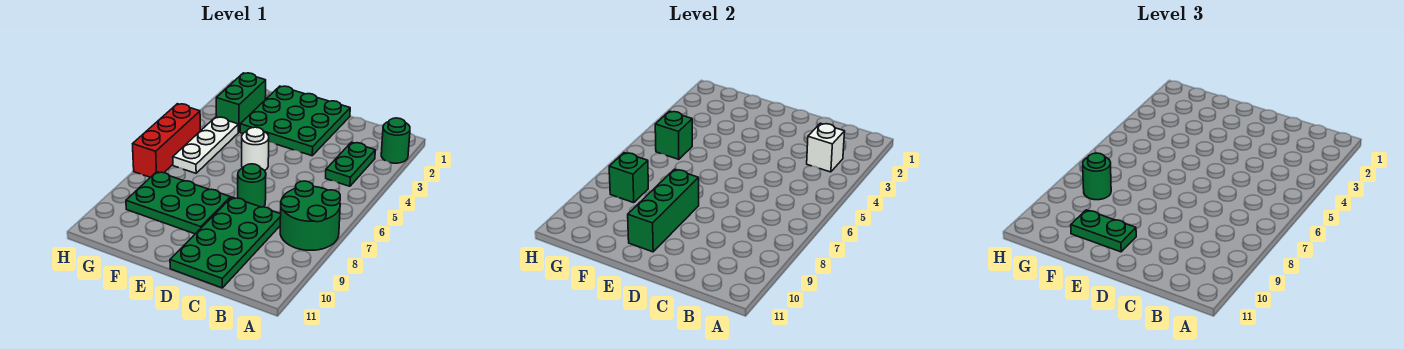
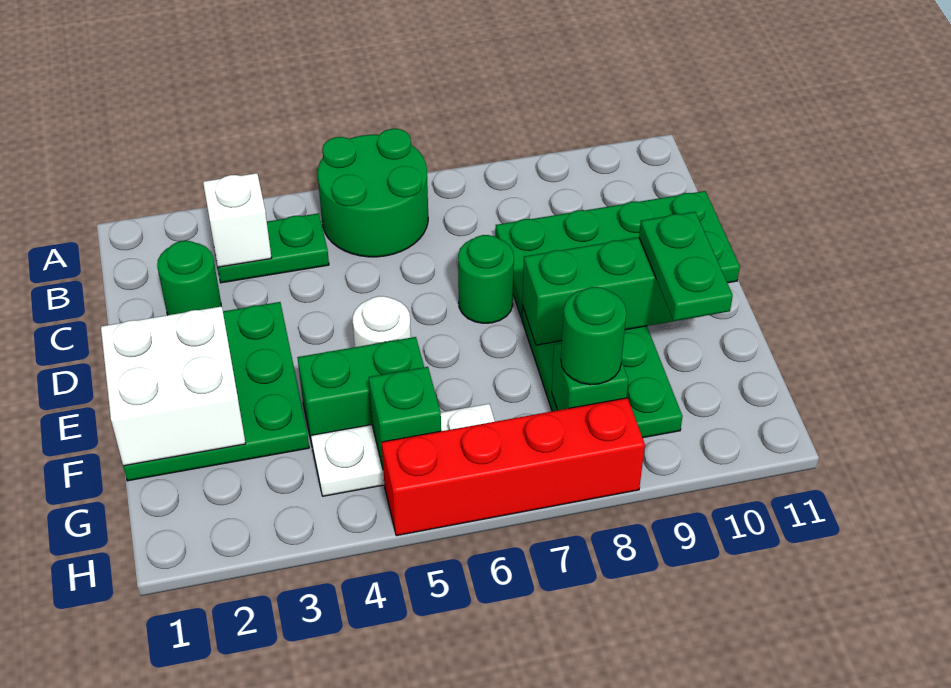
green 1x1 round brick [381,118,410,163] -> green 1x1 round brick moved to [157,241,221,315]
green 2x2 round brick [280,181,340,250] -> green 2x2 round brick moved to [318,129,428,257]
none -> white 2x2 brick [101,306,246,466]
green 1x2 brick [216,73,266,132] -> green 1x2 brick moved to [297,337,424,444]
red 1x3 brick [133,104,200,177] -> red 1x4 brick [382,398,645,536]

